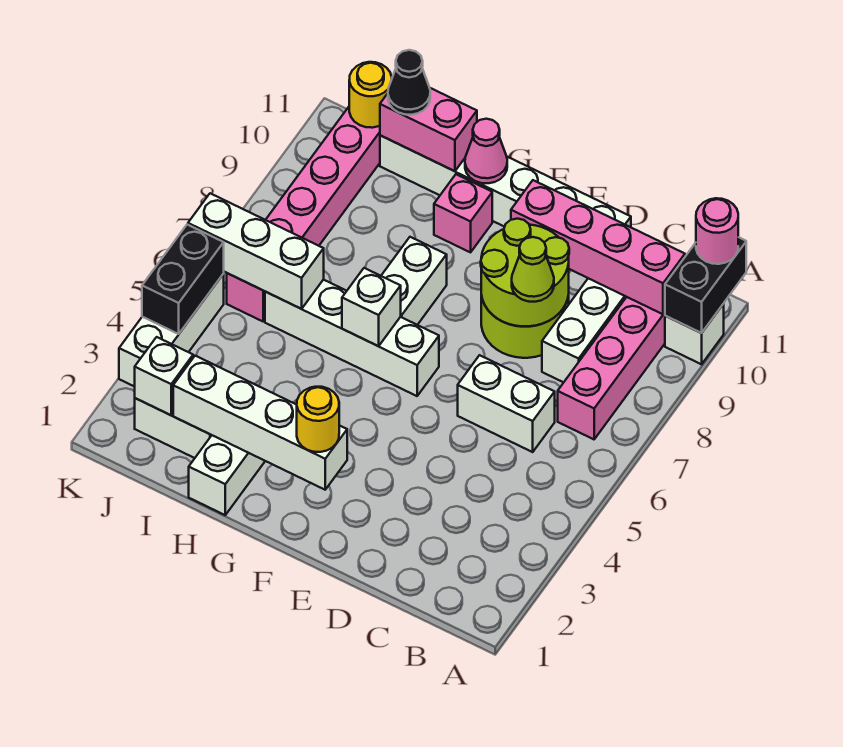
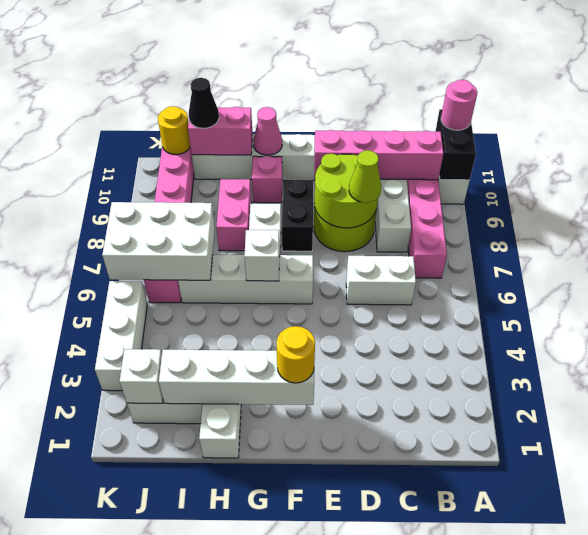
none -> pink 1x2 brick [216,179,252,251]
white 1x3 brick [188,193,324,309] -> white 2x3 brick [102,202,215,280]
black 1x2 brick [142,225,224,334] -> black 1x2 brick moved to [282,180,313,251]

